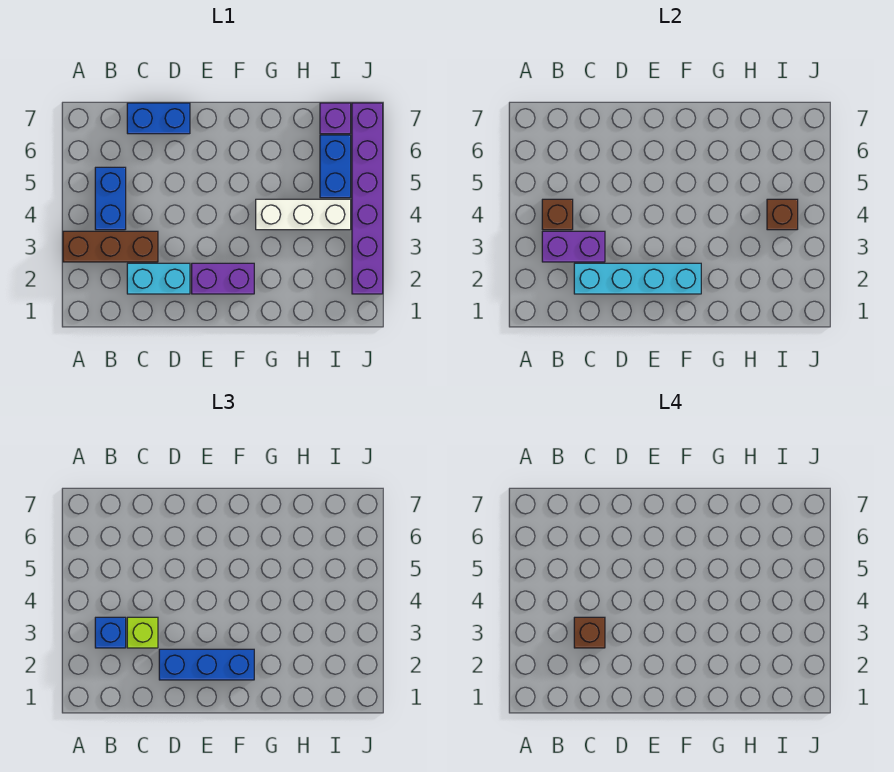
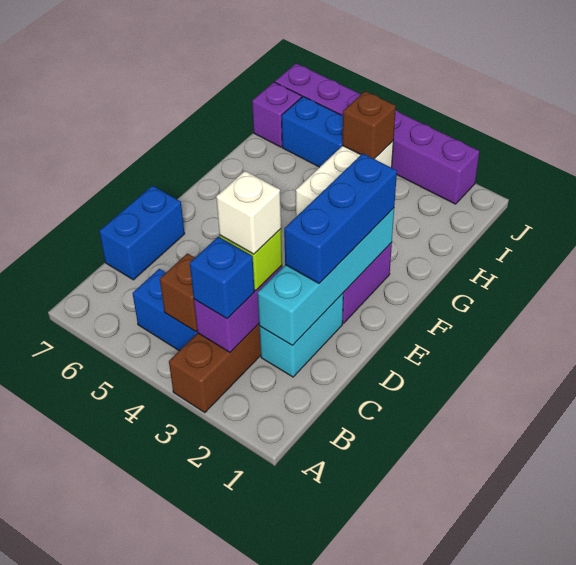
brown 1x1 brick [574,617,605,648] -> white 1x1 brick [216,171,281,254]

